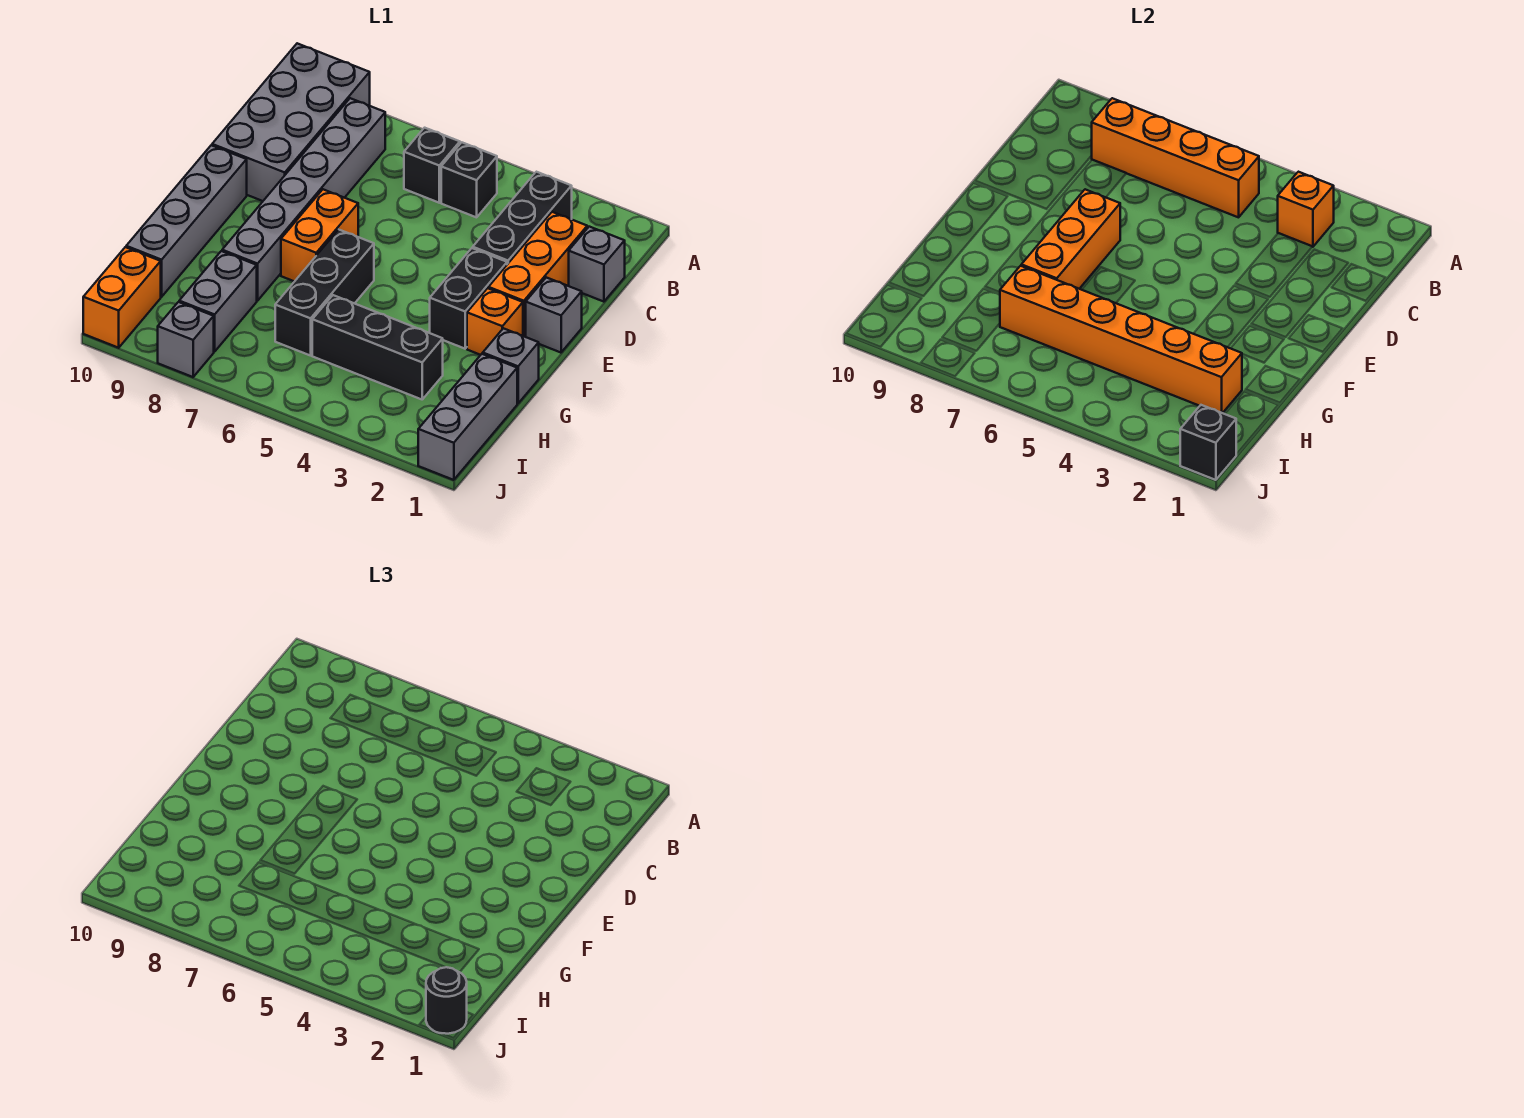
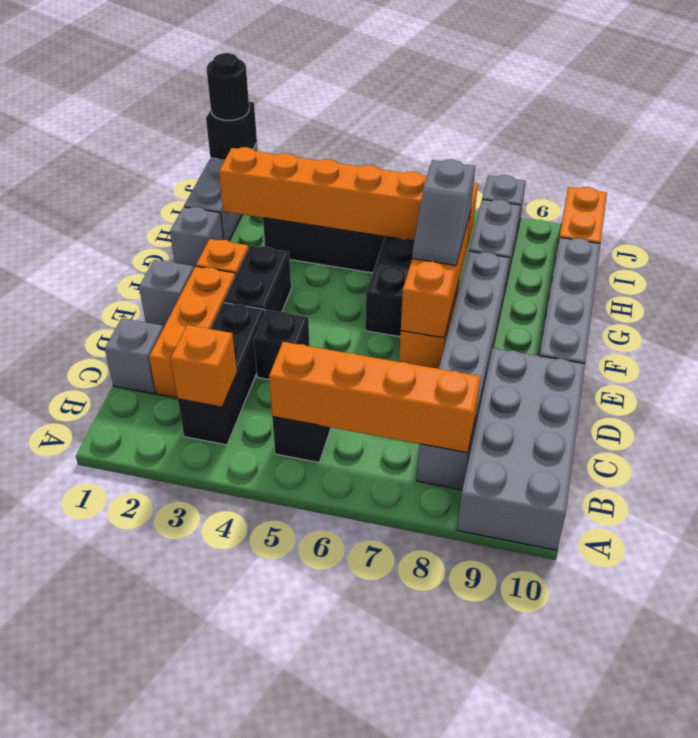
black 1x1 brick [404,128,460,203] -> black 1x1 brick moved to [254,310,309,379]
none -> grey 1x2 slope [412,159,475,265]

